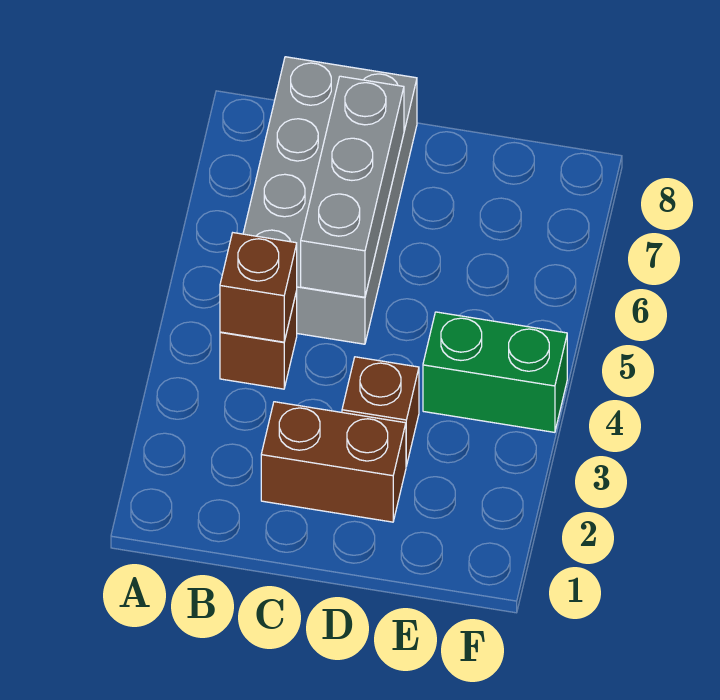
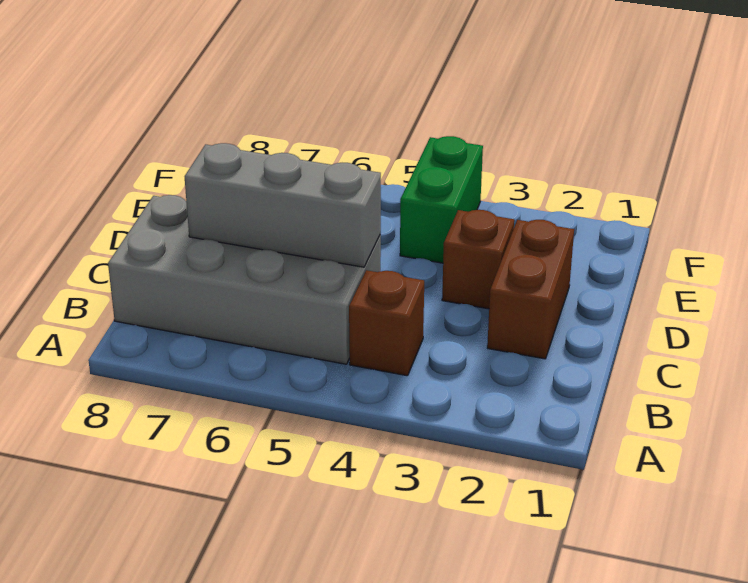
brown 1x1 brick [220,233,297,342] -> none

